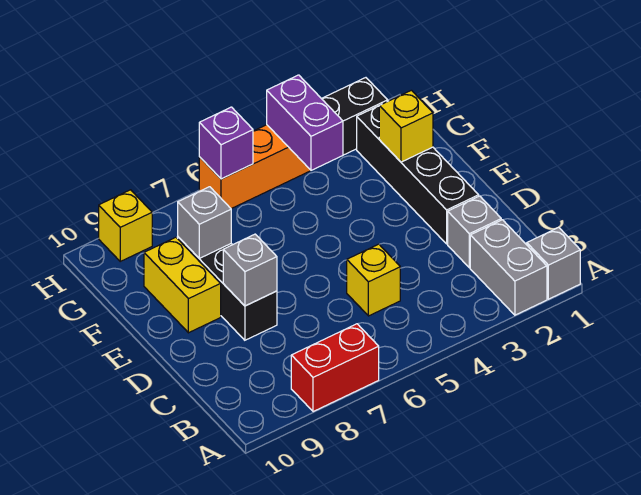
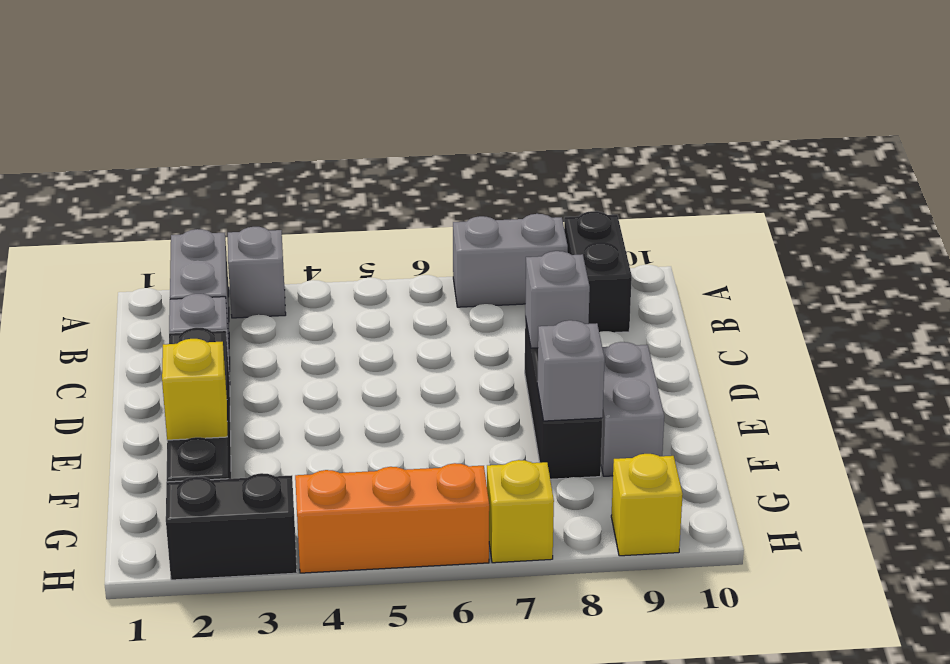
grey 1x1 brick [527,227,580,299] -> grey 1x1 brick moved to [228,227,286,318]
red 1x2 brick [291,324,379,412] -> grey 1x2 brick [453,214,568,307]
none -> black 1x2 brick [564,211,632,333]
yellow 1x1 brick [347,244,400,316] -> yellow 1x1 brick moved to [487,460,554,563]
yellow 1x2 brick [144,237,221,333] -> grey 1x2 brick [601,342,664,476]
purple 1x2 brick [267,75,343,170] -> none
purple 1x1 brick [199,107,253,179] -> none

